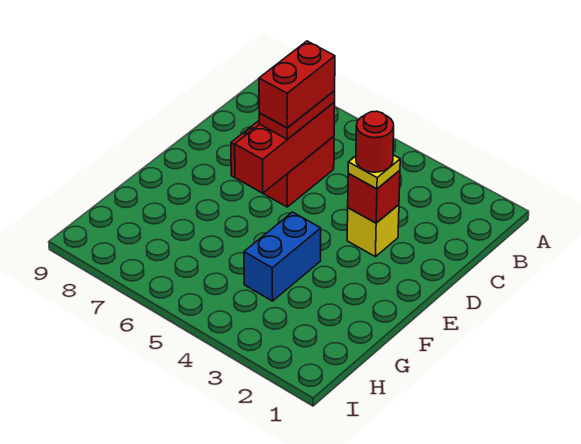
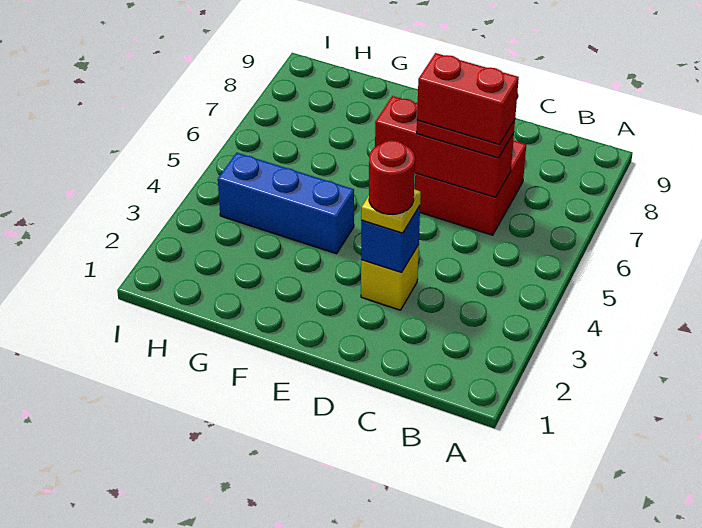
red 1x1 brick [348,170,400,223] -> blue 1x1 brick [361,206,420,272]
blue 1x2 brick [244,212,321,301] -> blue 1x3 brick [218,153,354,254]

